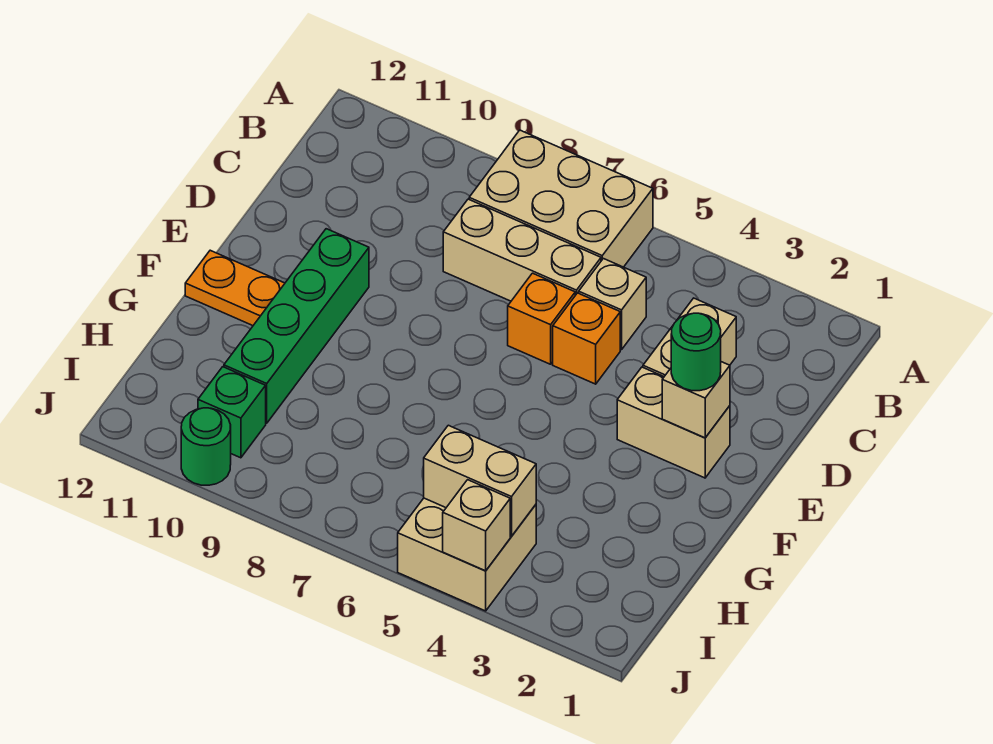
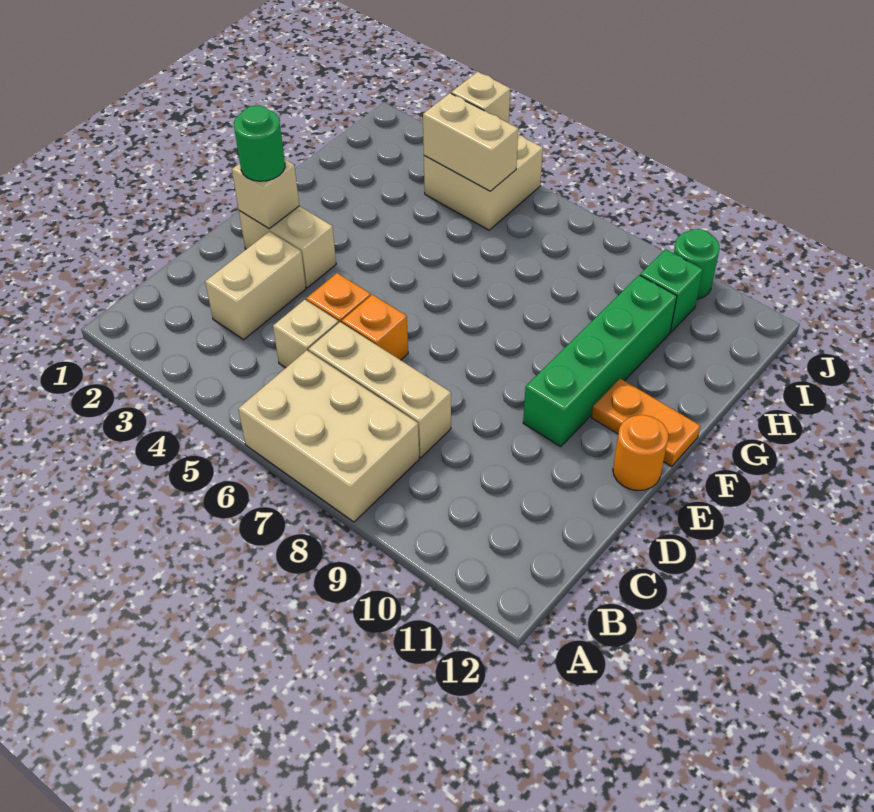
none -> orange 1x1 round brick [613,415,668,491]

